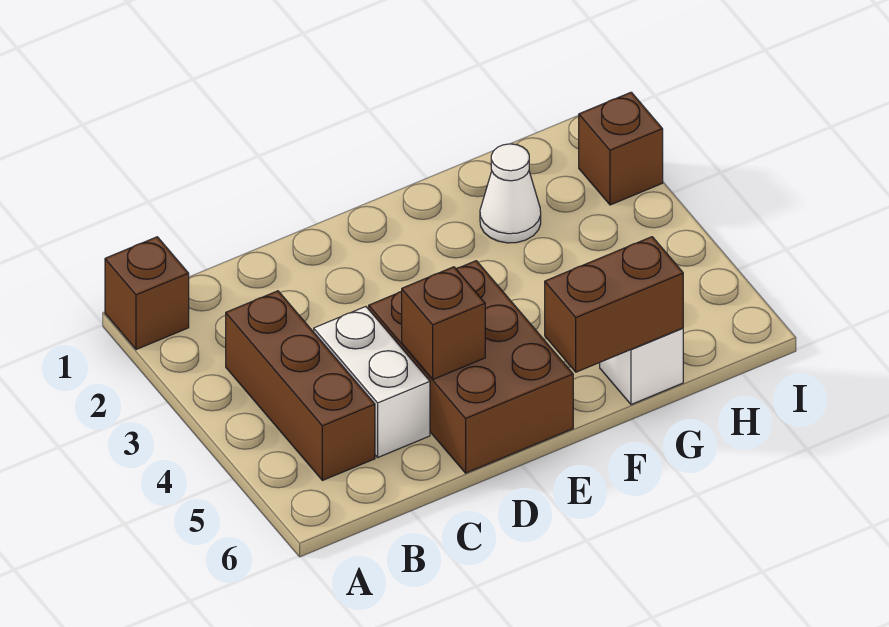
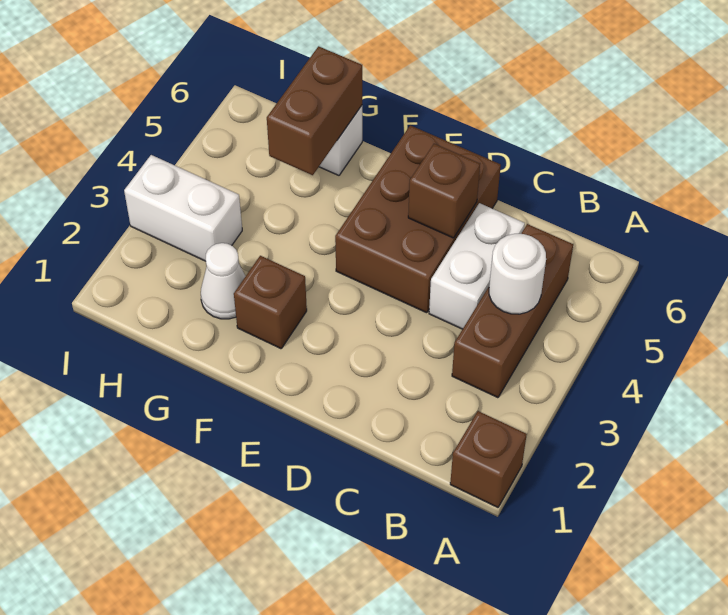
none -> white 1x1 round brick [489,234,546,314]
brown 1x2 brick [545,237,683,372] -> brown 1x2 brick turned to [267,46,362,175]
none -> white 1x2 brick [124,155,242,261]
brown 1x1 brick [579,92,663,205] -> brown 1x1 brick moved to [234,256,307,349]

